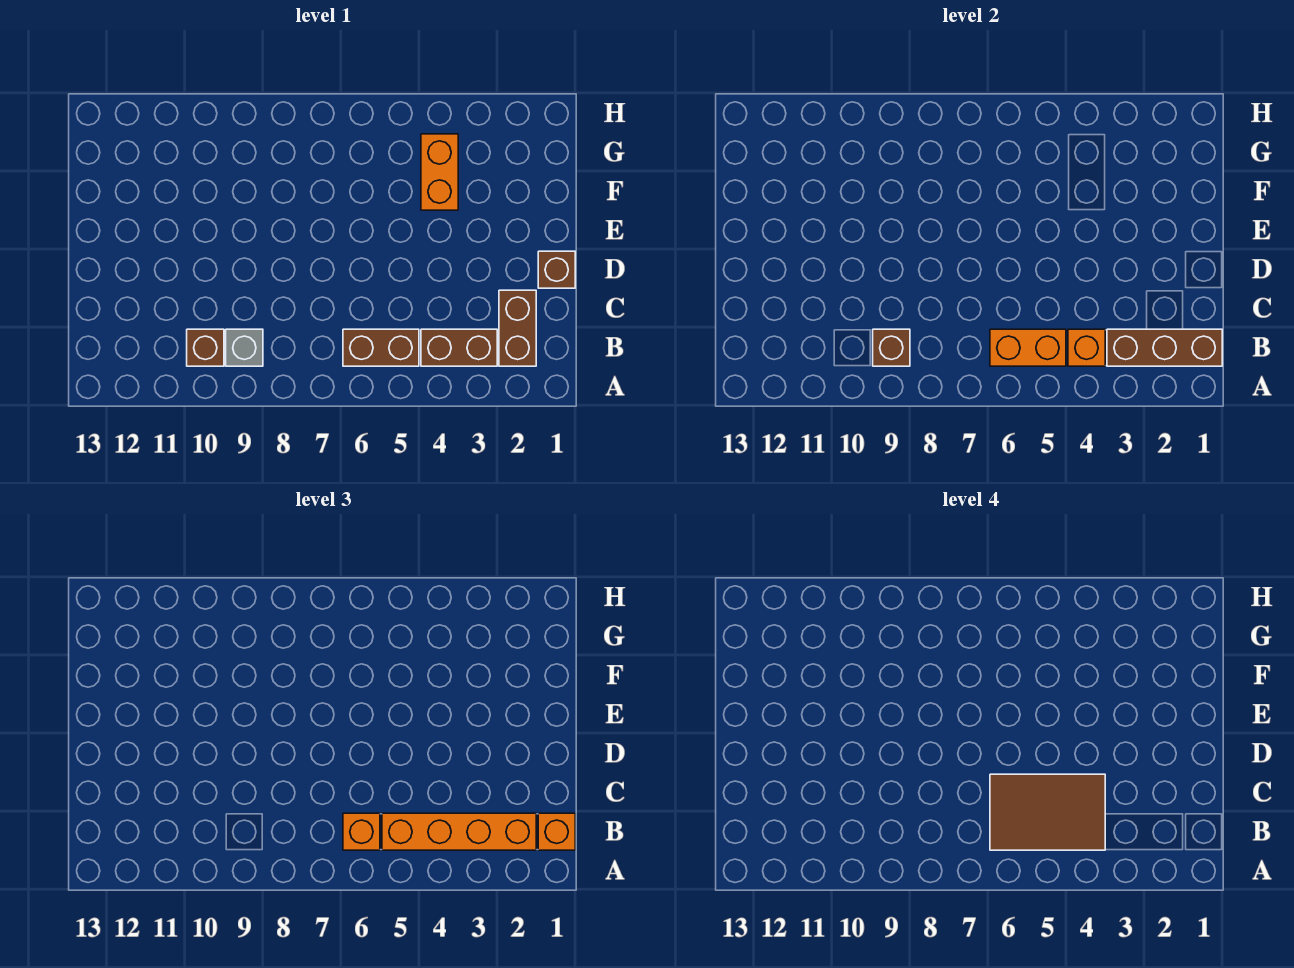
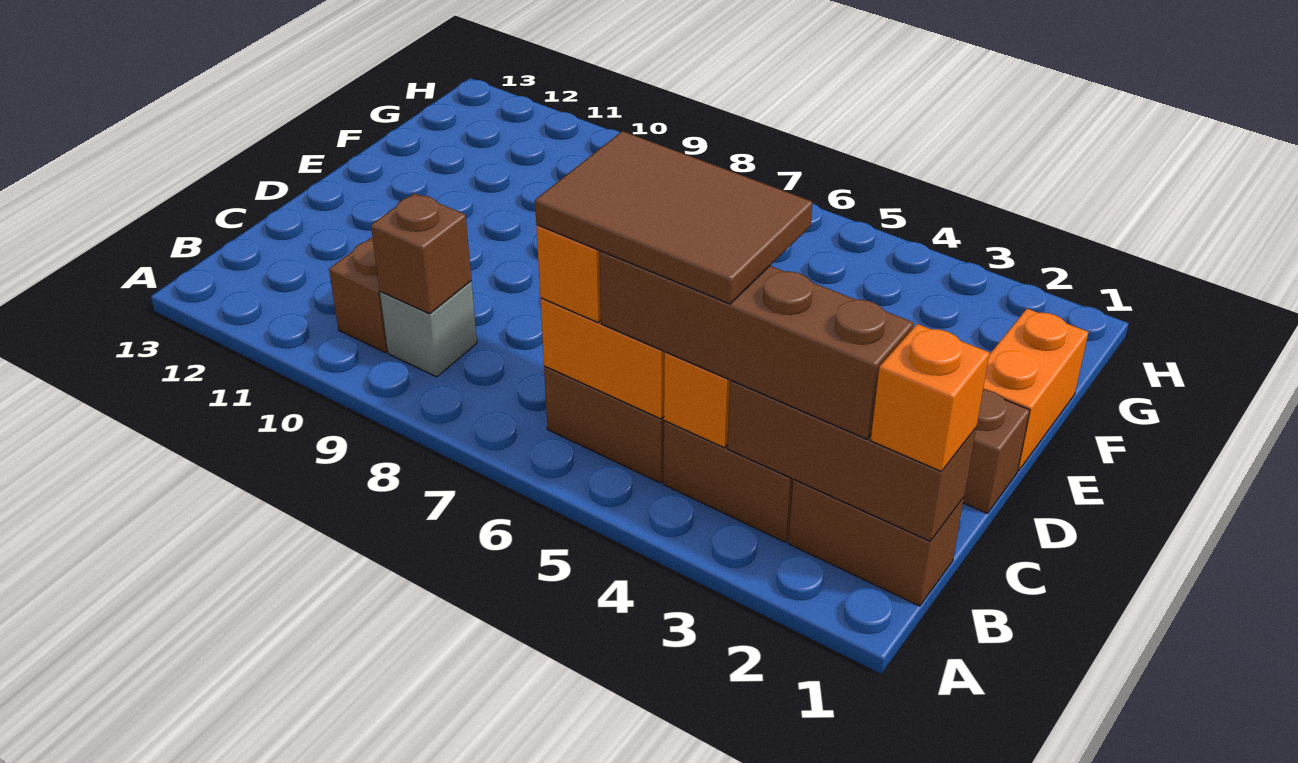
brown 1x2 brick [499,290,536,366] -> brown 1x2 brick turned to [788,480,964,606]
orange 1x4 brick [382,813,536,850] -> brown 1x4 brick [599,251,913,439]
orange 1x2 brick [421,134,458,210] -> orange 1x2 brick moved to [983,309,1089,471]

